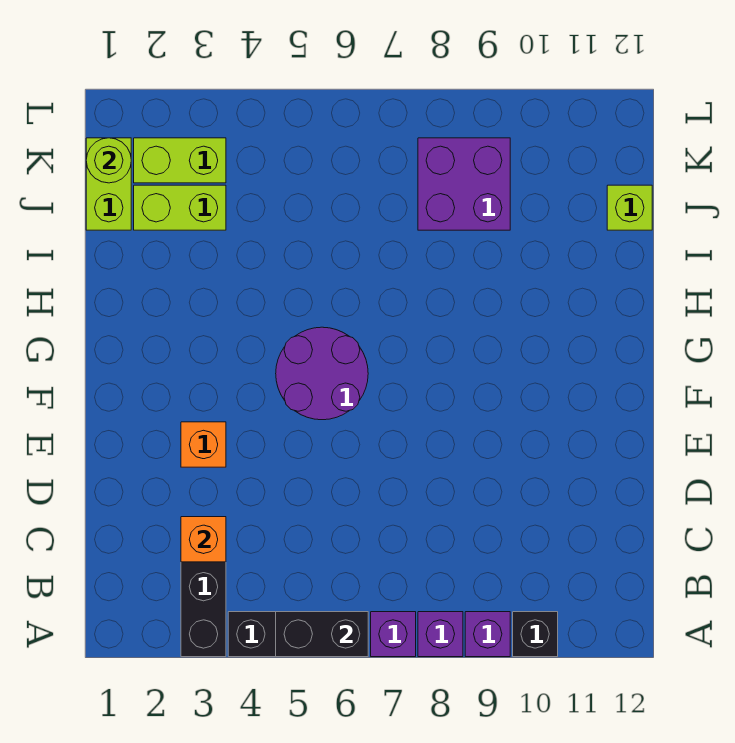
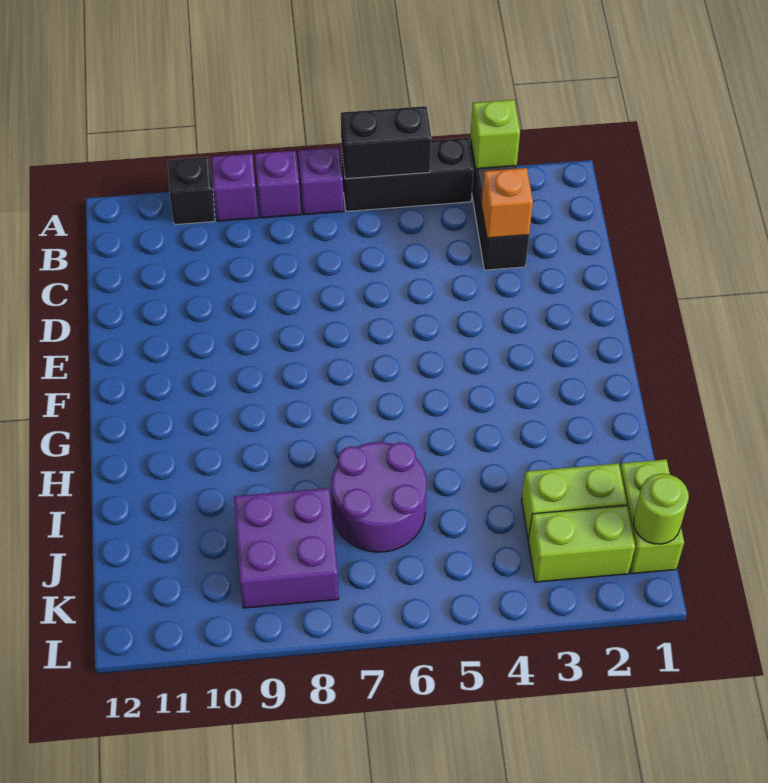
orange 1x1 brick [181,422,226,467] -> none
purple 2x2 round brick [276,327,368,420] -> purple 2x2 round brick moved to [332,442,427,552]
lime 1x1 brick [607,185,652,230] -> lime 1x1 brick moved to [470,100,520,169]

